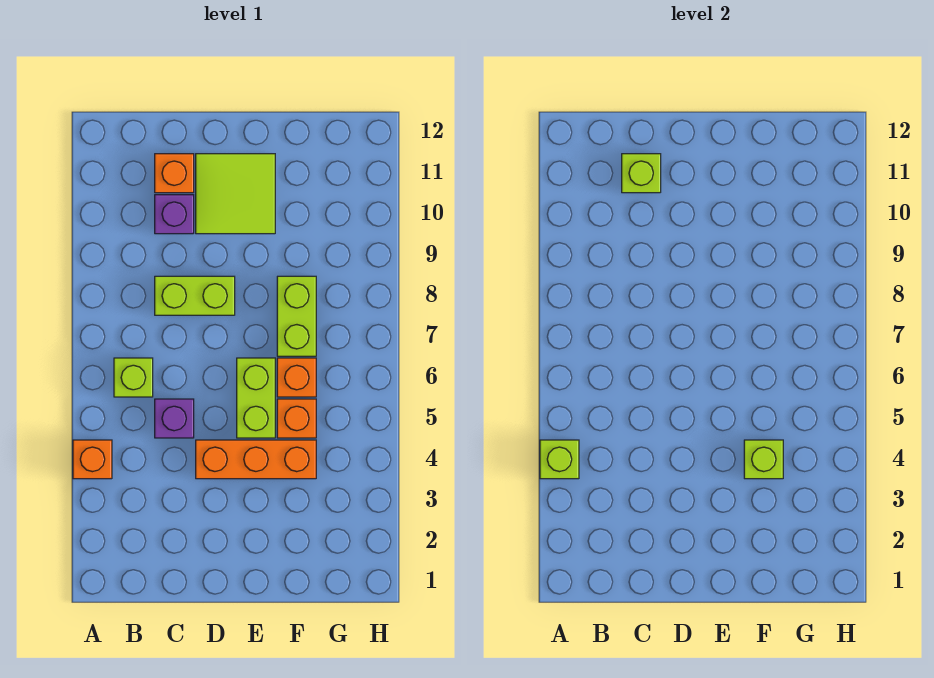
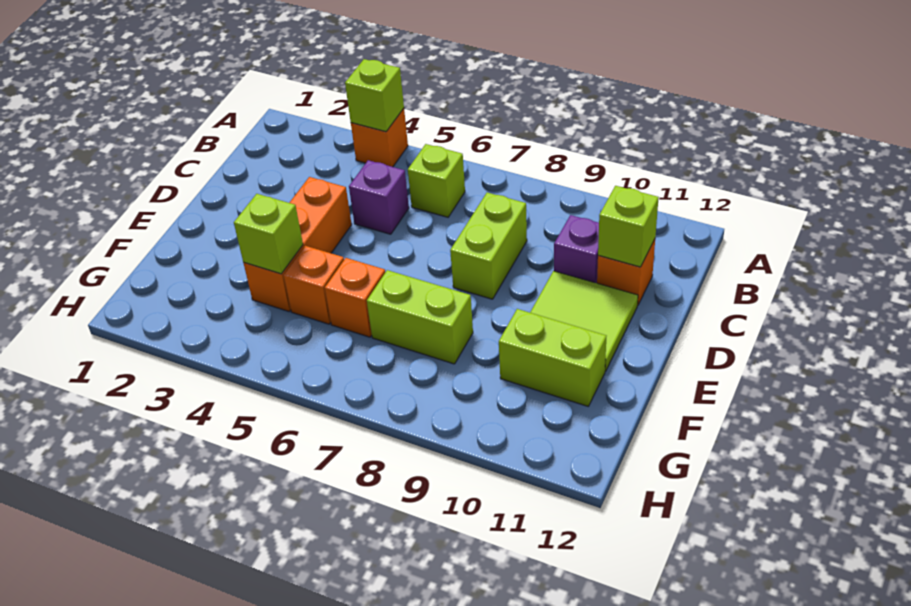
lime 1x2 brick [237,358,275,438] -> lime 1x2 brick moved to [499,309,606,406]

